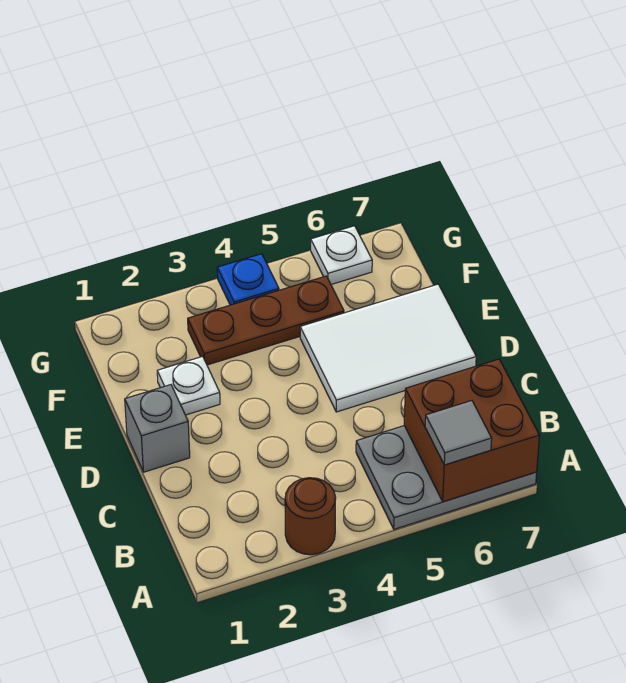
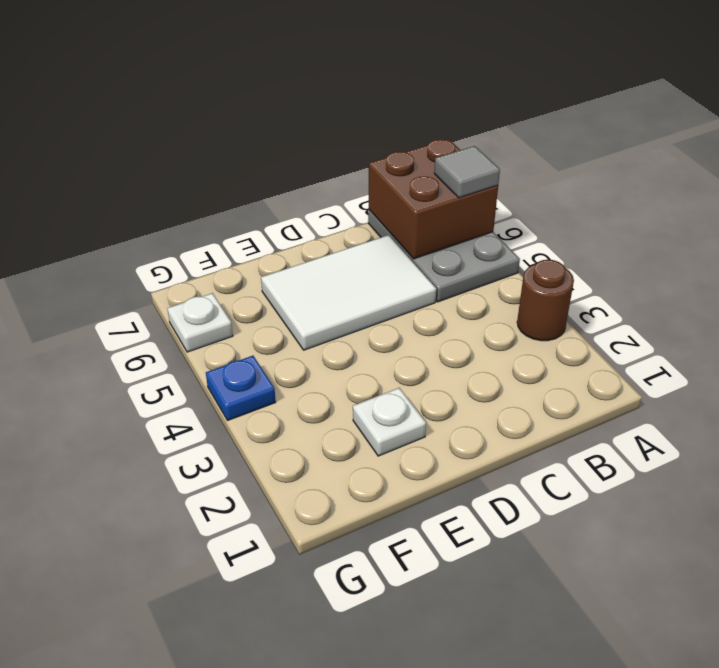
grey 1x1 brick [125,385,190,472] -> none
white 2x3 tile [300,284,476,412] -> white 2x3 tile turned to [261,235,436,350]
brown 1x3 plate [188,276,344,365] -> none

